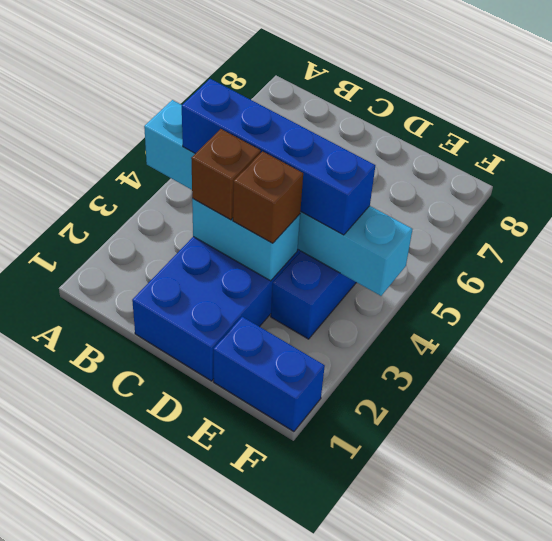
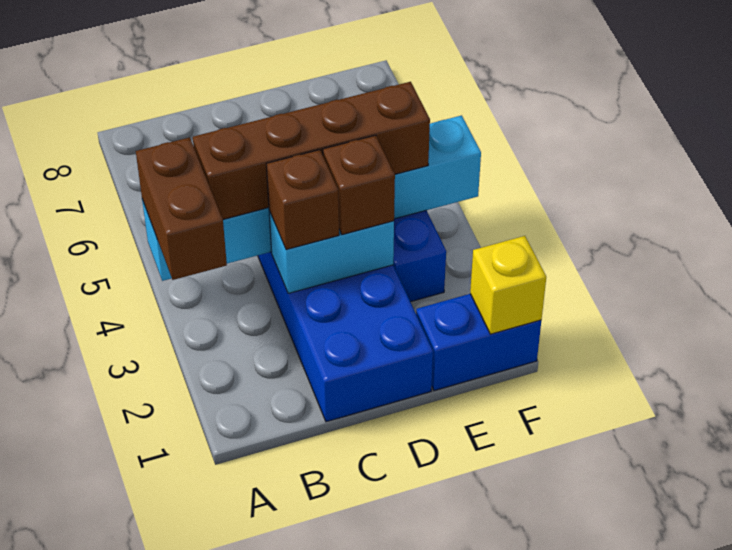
none -> brown 1x2 brick [136,137,227,280]
blue 1x4 brick [182,79,375,235] -> brown 1x4 brick [193,82,430,219]
none -> yellow 1x1 brick [470,236,546,334]

